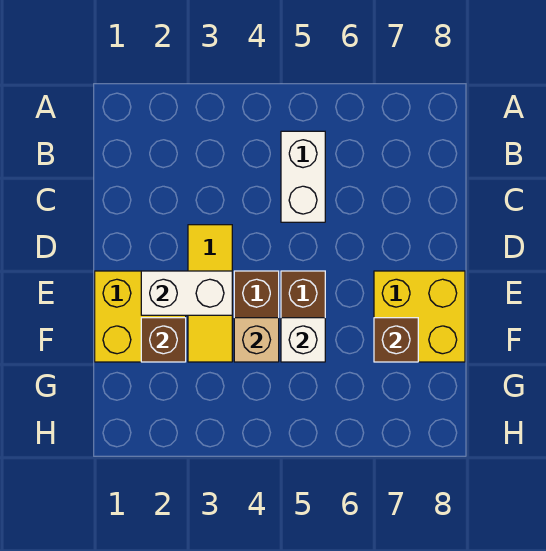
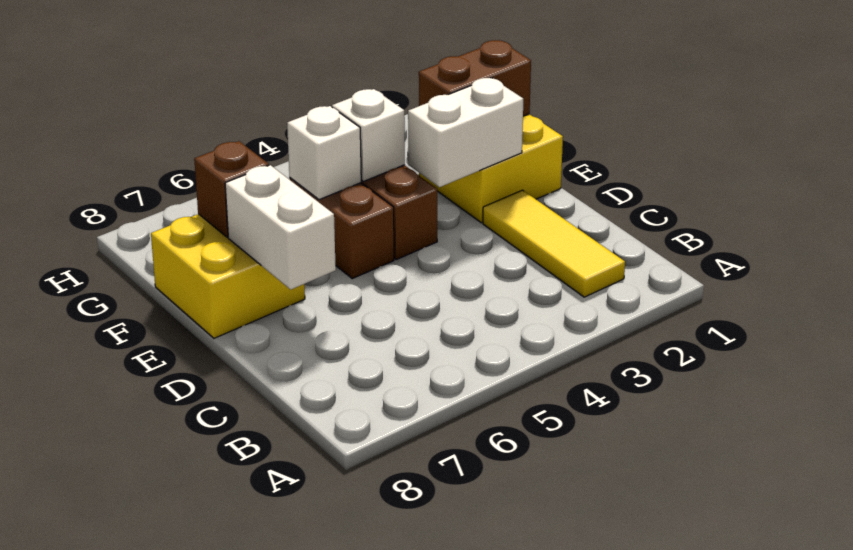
white 1x2 brick [281,131,325,222] -> white 1x2 brick moved to [225,165,336,289]
yellow 1x3 tile [188,225,232,362] -> yellow 1x3 tile moved to [483,190,625,297]
brown 1x1 brick [141,318,186,362] -> brown 1x2 brick [419,40,531,116]
tan 1x1 brick [234,318,279,362] -> white 1x1 brick [332,89,405,181]

